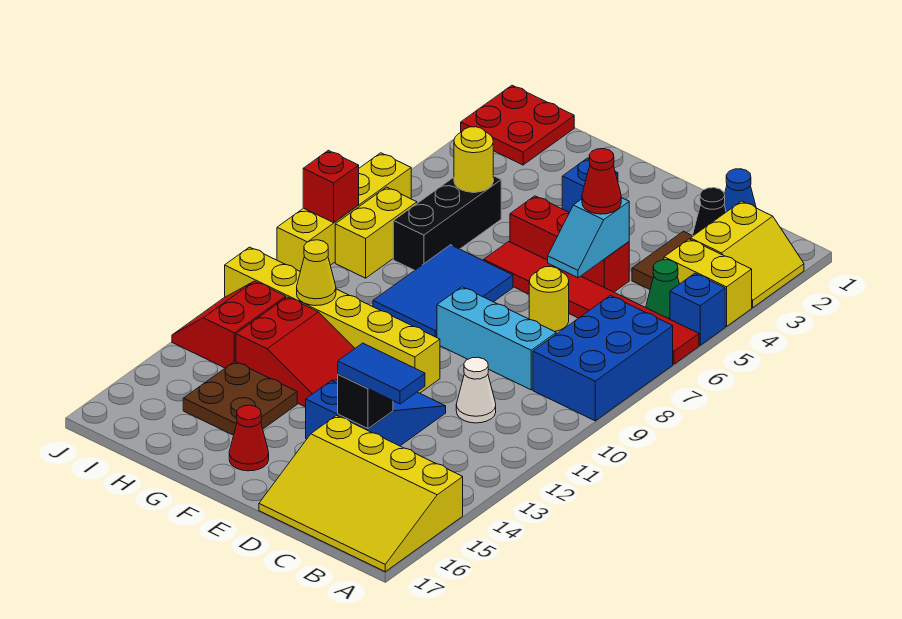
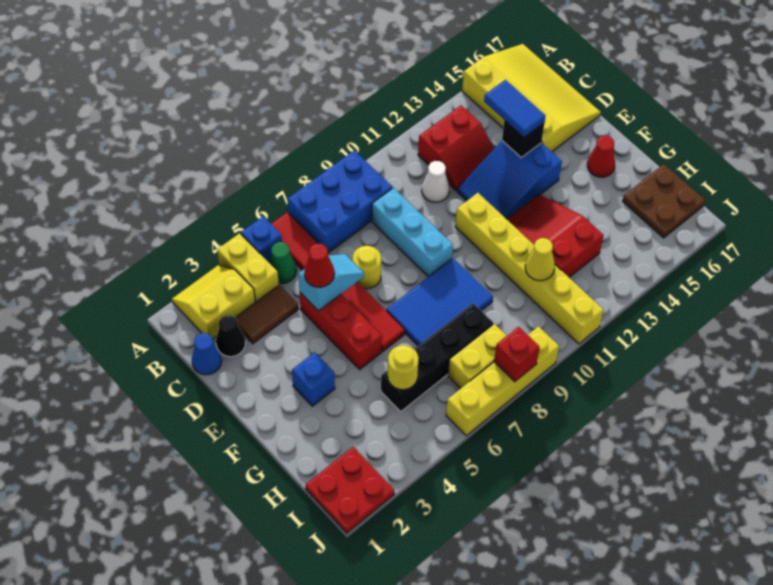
brown 2x2 plate [183,361,297,435] -> brown 2x2 plate moved to [623,164,705,238]
black 1x3 brick [393,176,501,270] -> black 1x4 brick [381,303,493,411]
red 2x2 slope [172,281,286,368] -> red 2x2 slope moved to [418,105,494,191]

